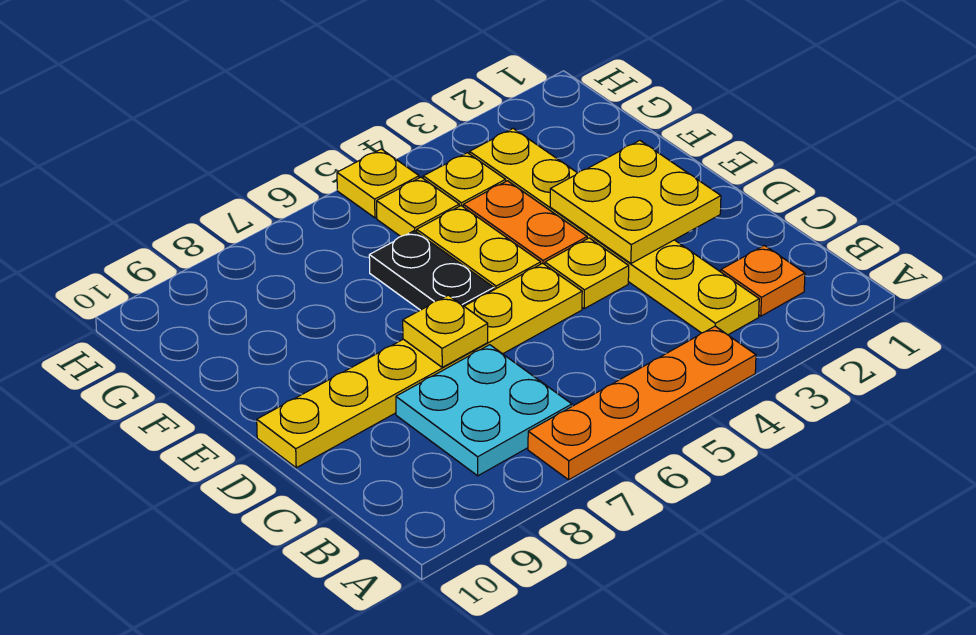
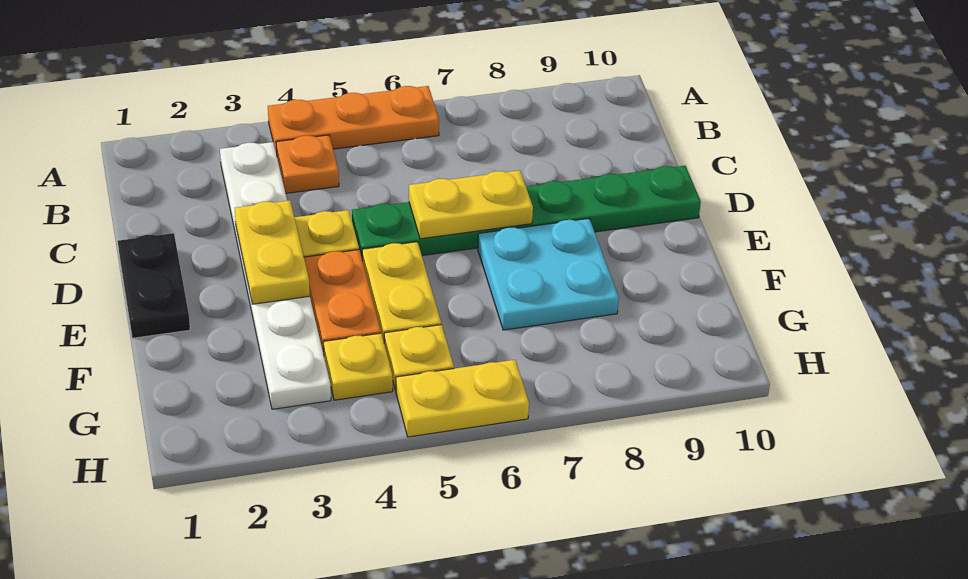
orange 1x4 plate [528,326,756,480] -> orange 1x3 plate [268,86,439,154]
orange 1x1 plate [721,245,805,316] -> orange 1x1 plate moved to [276,135,339,193]
yellow 1x6 plate [470,128,759,335] -> white 1x6 plate [220,142,331,409]
cyan 2x2 plate [396,345,572,476] -> cyan 2x2 plate moved to [478,219,619,330]
yellow 2x2 plate [550,141,721,263] -> yellow 1x2 plate [235,200,310,304]
yellow 1x6 plate [257,263,582,468] -> green 1x6 plate [352,166,701,257]
yellow 1x1 plate [403,295,488,367] -> yellow 1x2 plate [409,170,533,239]
black 1x2 plate [369,231,494,310] -> black 1x2 plate moved to [118,233,190,338]
yellow 1x1 plate [337,149,419,218] -> yellow 1x2 plate [396,360,529,437]

